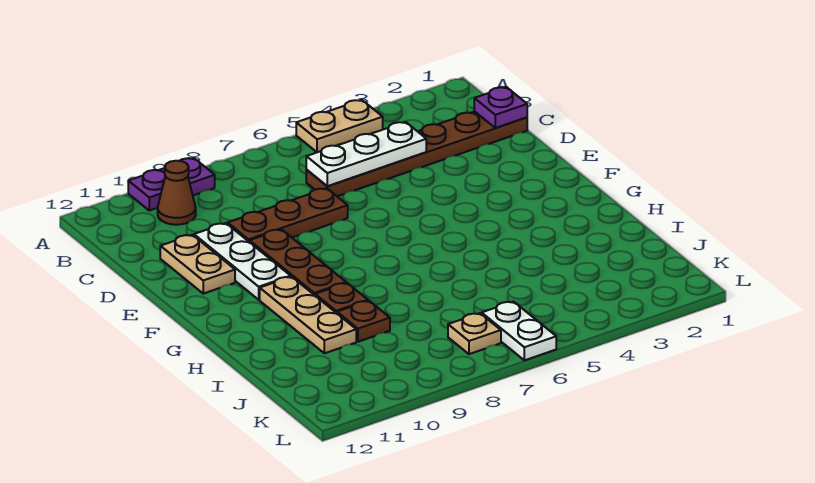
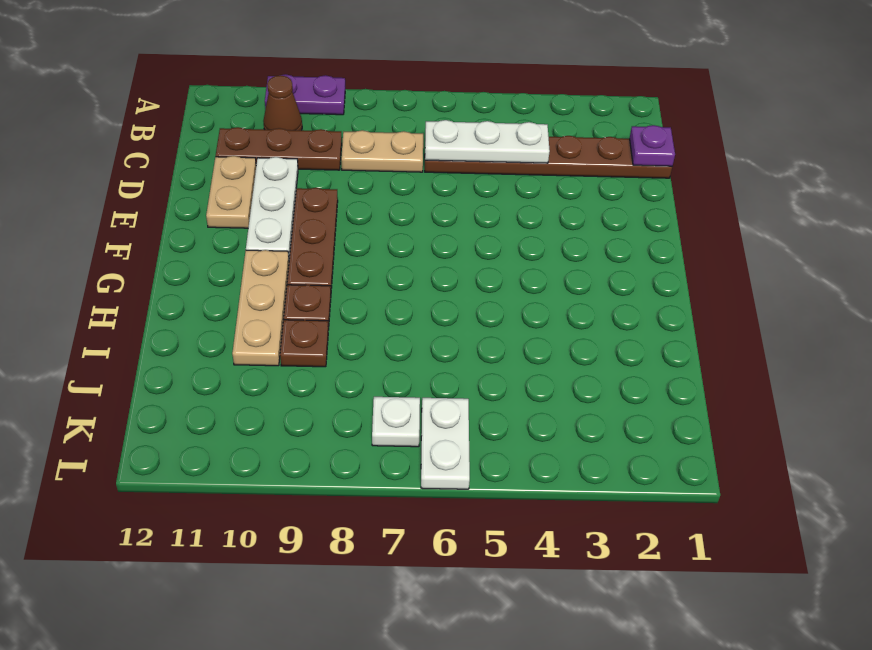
tan 1x2 plate [296,100,383,152] -> tan 1x2 plate moved to [341,130,423,172]
brown 1x3 plate [228,188,348,242] -> brown 1x3 plate moved to [216,127,342,170]
tan 1x1 plate [448,313,501,354] -> white 1x1 plate [372,397,420,447]

